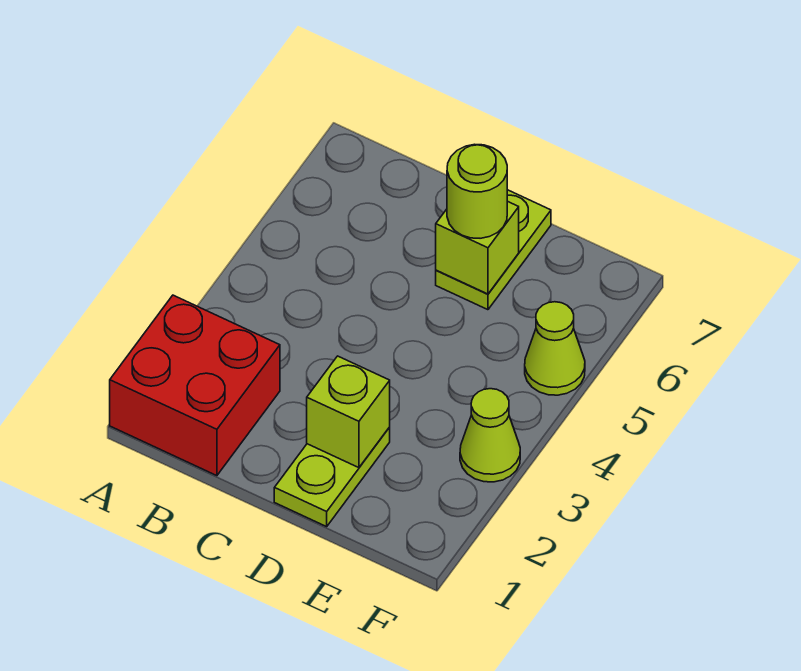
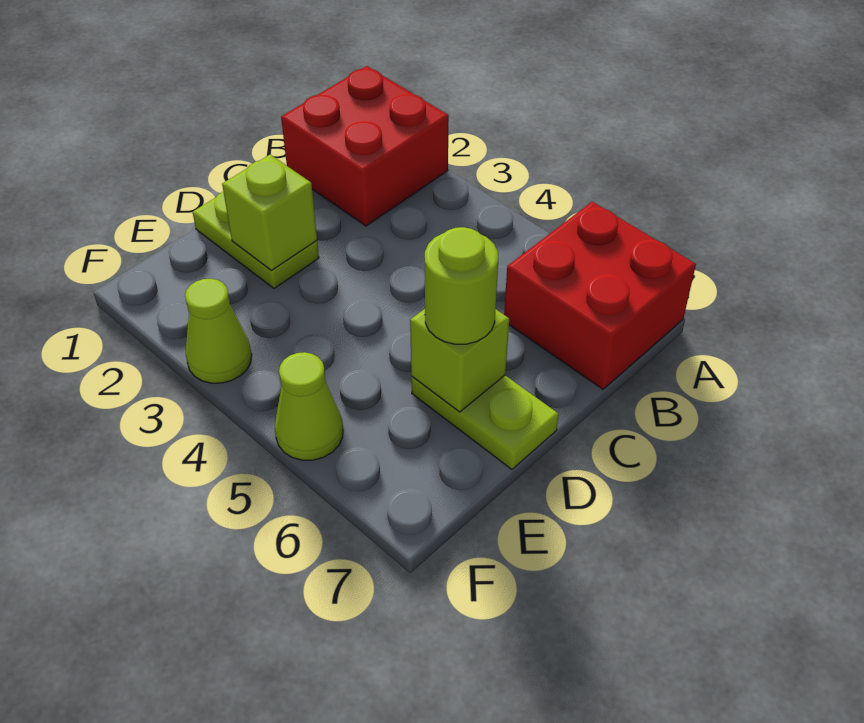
none -> red 2x2 brick [504,202,696,389]

